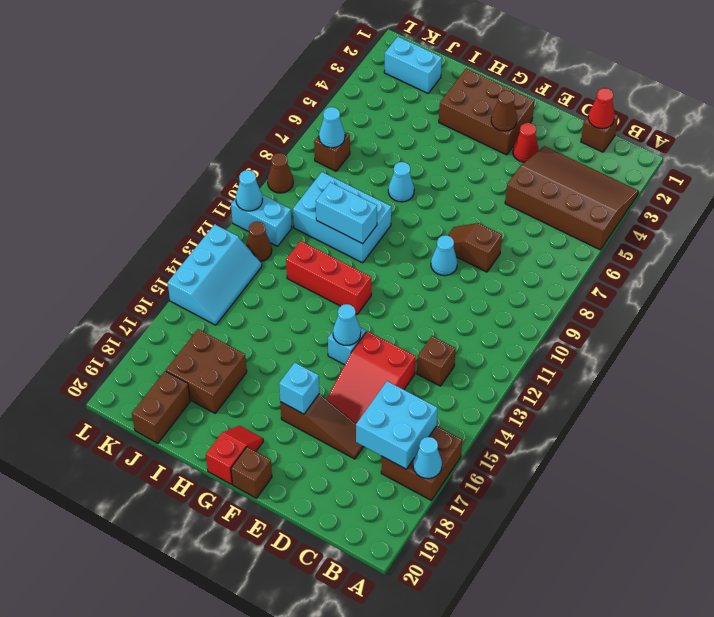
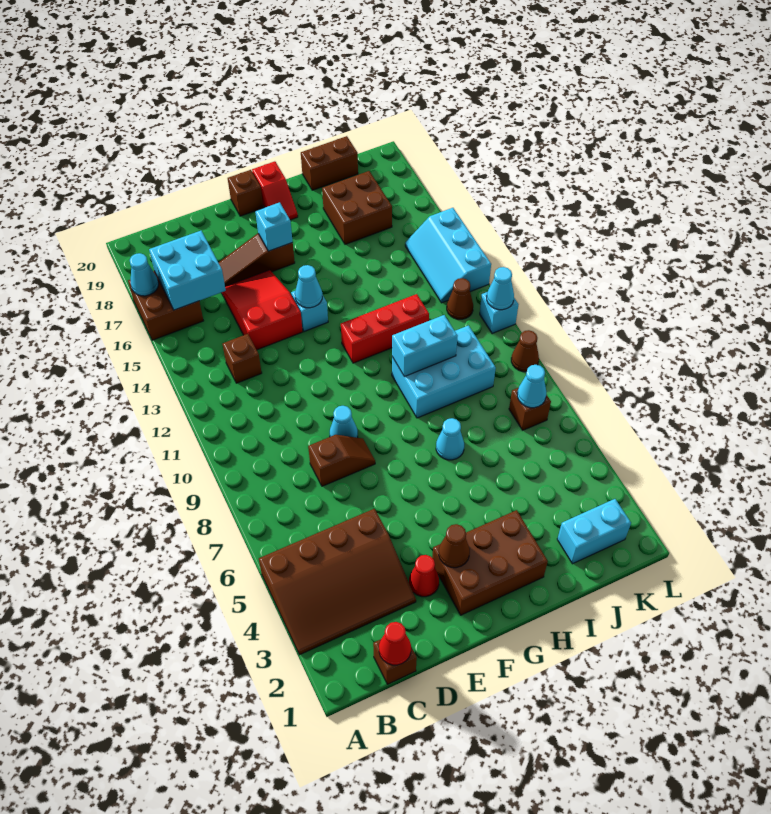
brown 1x2 brick [132,371,190,443] -> brown 1x2 brick turned to [301,136,358,190]
cyan 1x2 brick [231,195,292,246] -> cyan 1x1 brick [480,292,518,334]

